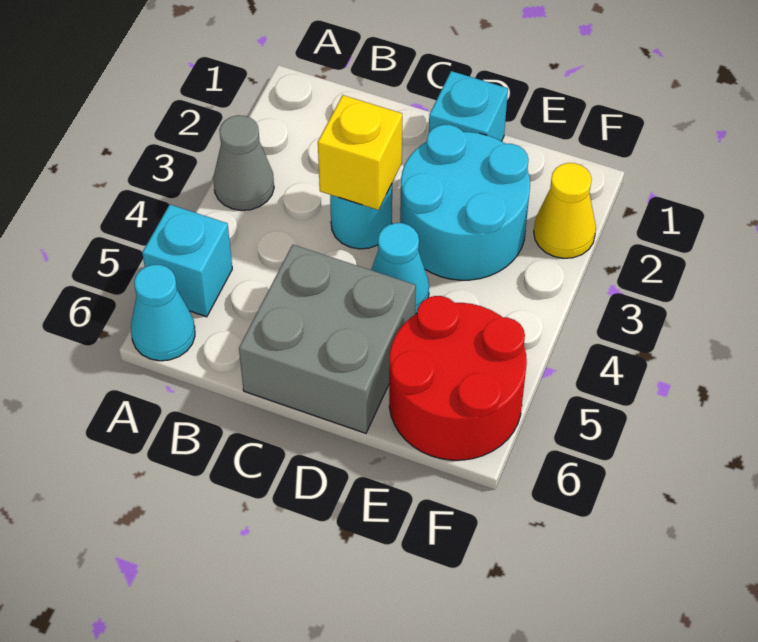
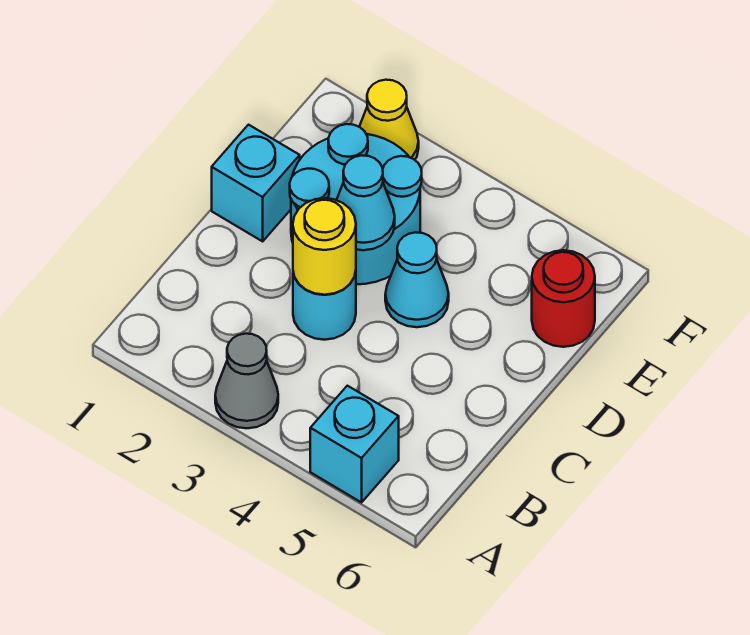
cyan 1x1 cone [131,265,195,361] -> cyan 1x1 cone moved to [337,155,395,250]
yellow 1x1 brick [318,95,402,210] -> yellow 1x1 round brick [293,198,356,295]
grey 2x2 brick [239,245,416,433] -> none
red 2x2 round brick [389,296,527,460] -> red 1x1 round brick [532,250,595,347]

